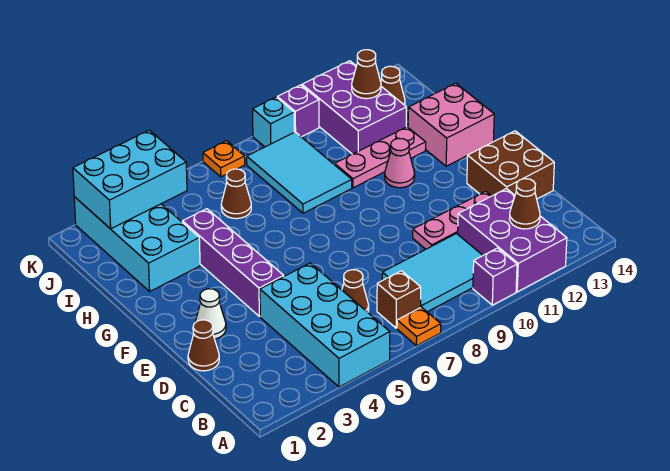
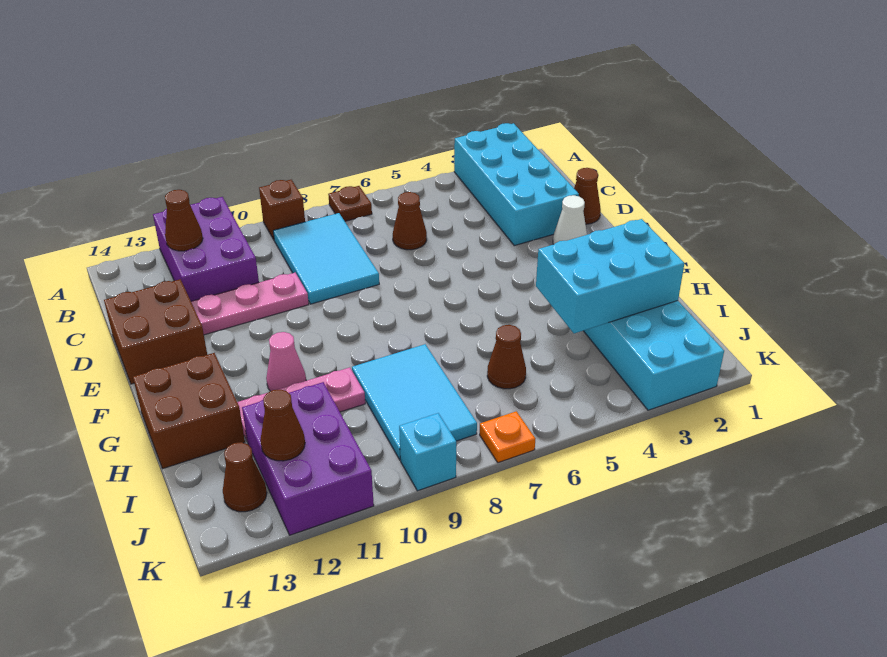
cyan 2x4 brick [260,263,390,387] -> cyan 2x4 brick moved to [454,123,579,246]
orange 1x1 plate [397,307,441,346] -> brown 1x1 plate [328,186,372,221]
purple 1x1 brick [473,248,517,305] -> none
brown 1x1 brick [377,271,421,328] -> brown 1x1 brick moved to [259,180,305,240]
cyan 2x3 tile [382,234,483,312] -> cyan 2x3 tile turned to [273,213,379,304]
purple 1x4 brick [182,209,284,316] -> none
pink 2x2 brick [408,83,494,166] -> brown 2x2 brick [133,353,245,468]
cyan 2x3 brick [73,130,187,229] -> cyan 2x3 brick moved to [536,219,684,333]
purple 1x1 brick [277,85,319,137] -> none

